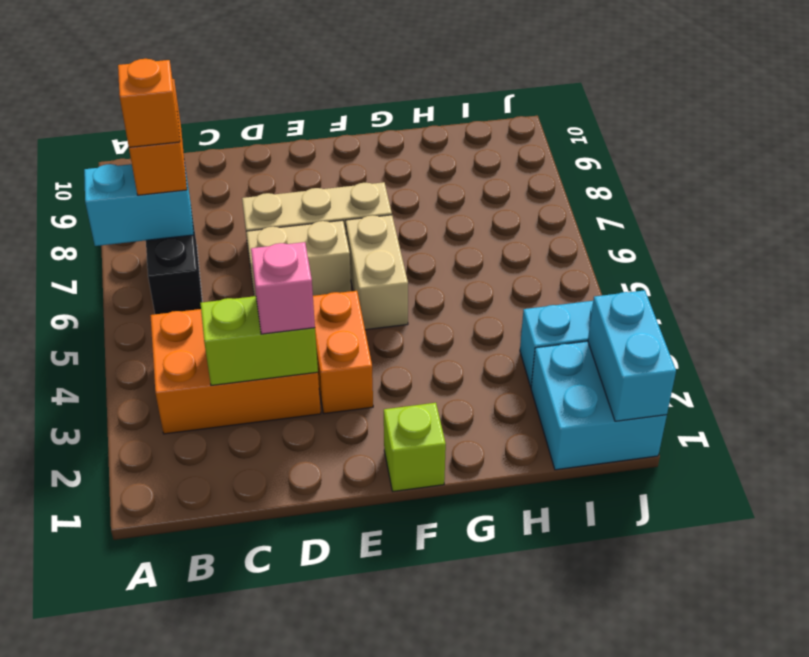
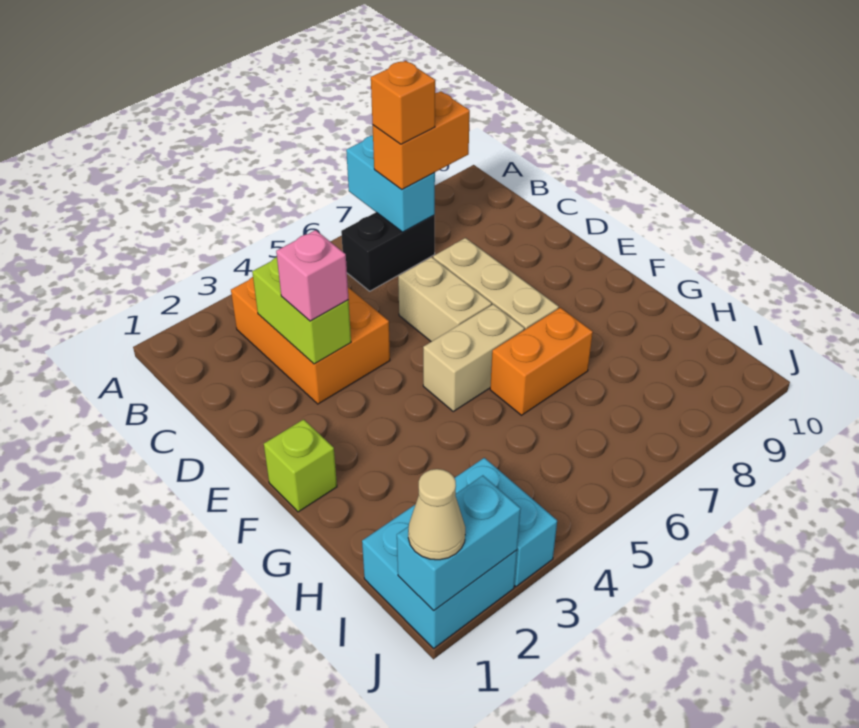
orange 1x2 brick [313,291,373,414] -> orange 1x2 brick moved to [490,308,593,415]
none -> tan 1x1 cone [408,469,465,560]

